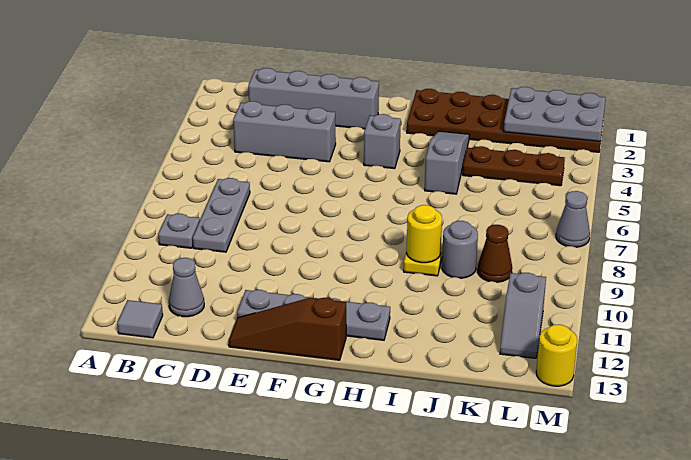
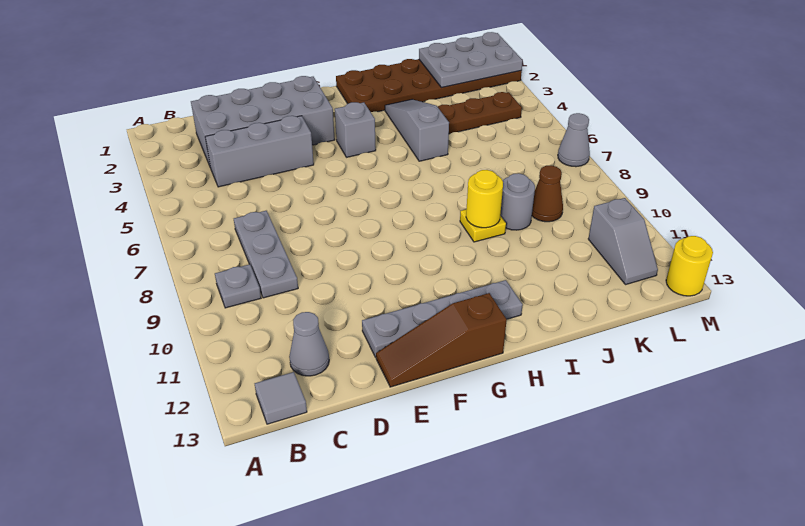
grey 1x4 brick [248,68,379,129] -> grey 2x4 brick [191,76,335,166]

